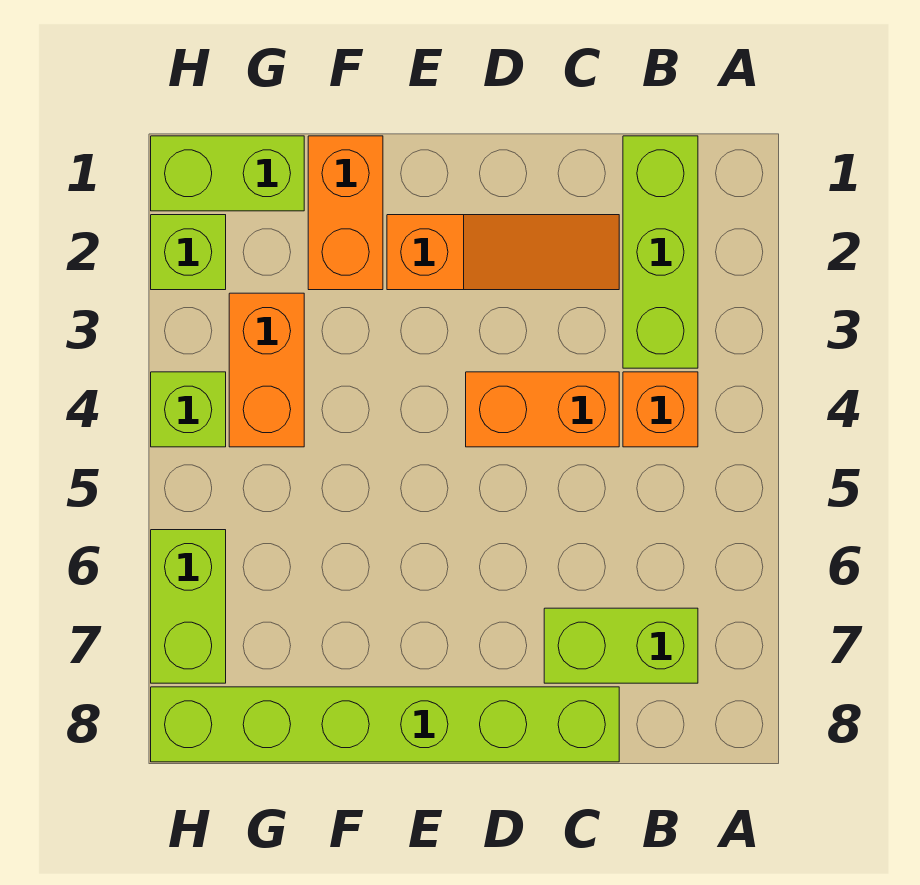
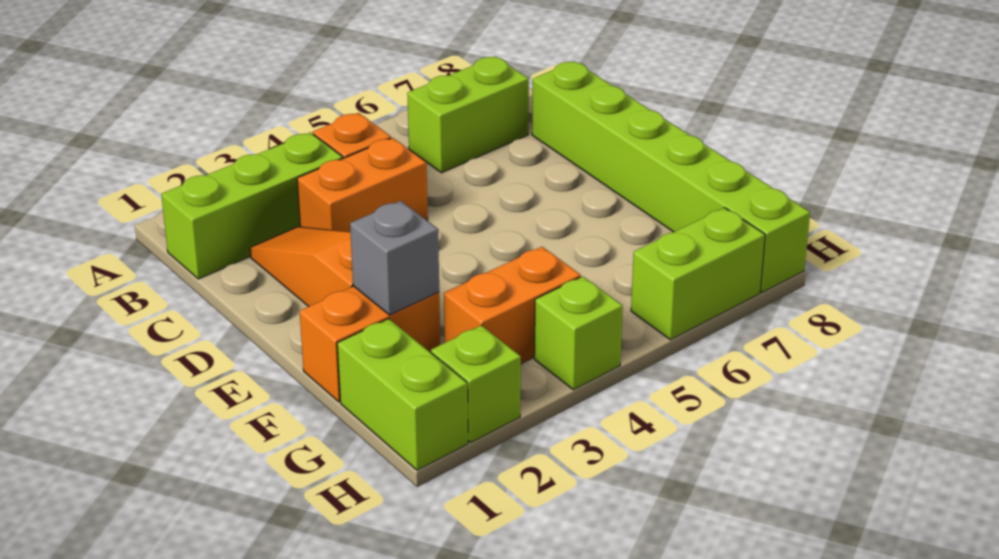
lime 1x2 brick [544,608,698,683] -> lime 1x2 brick turned to [407,56,529,173]
orange 1x2 brick [466,372,619,447] -> orange 1x2 brick turned to [297,138,428,232]
none -> grey 1x1 brick [350,201,439,315]

